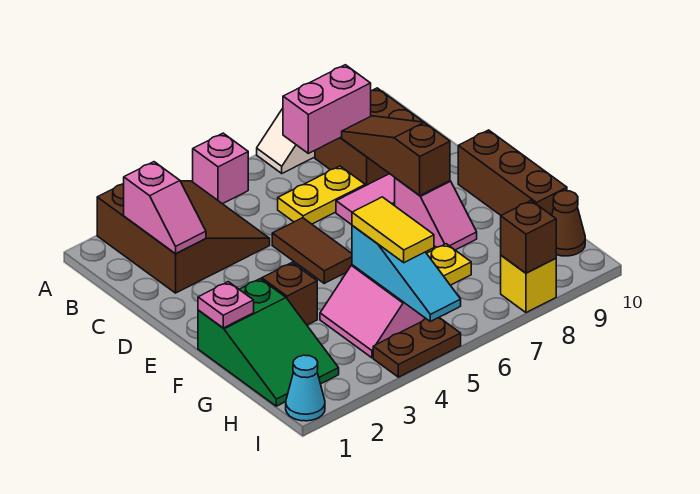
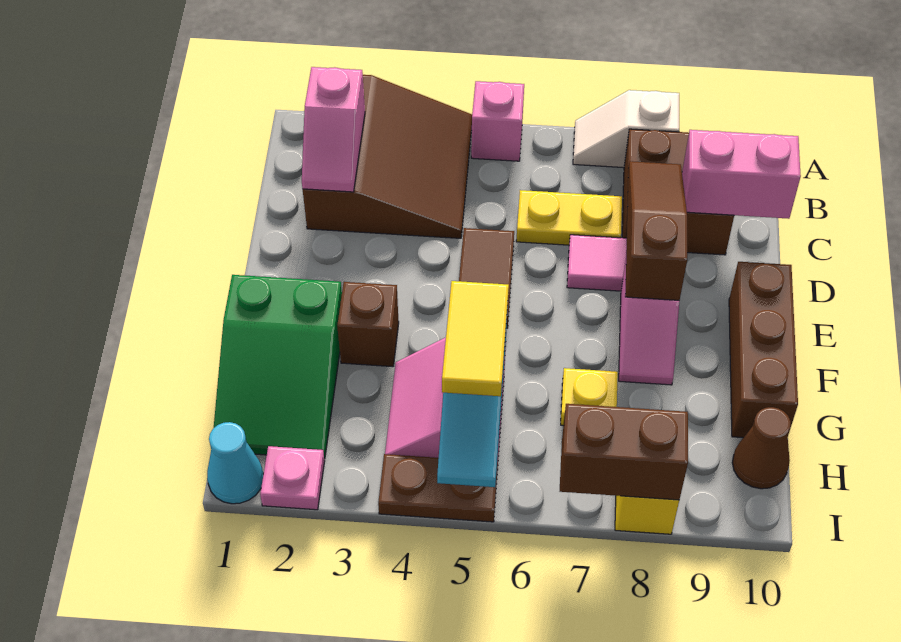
pink 1x2 brick [283,65,371,153] -> pink 1x2 brick moved to [682,130,801,219]
pink 1x1 plate [198,282,254,328] -> pink 1x1 plate moved to [260,446,325,510]
brown 1x1 brick [501,201,556,273] -> brown 1x2 brick [560,404,688,500]

